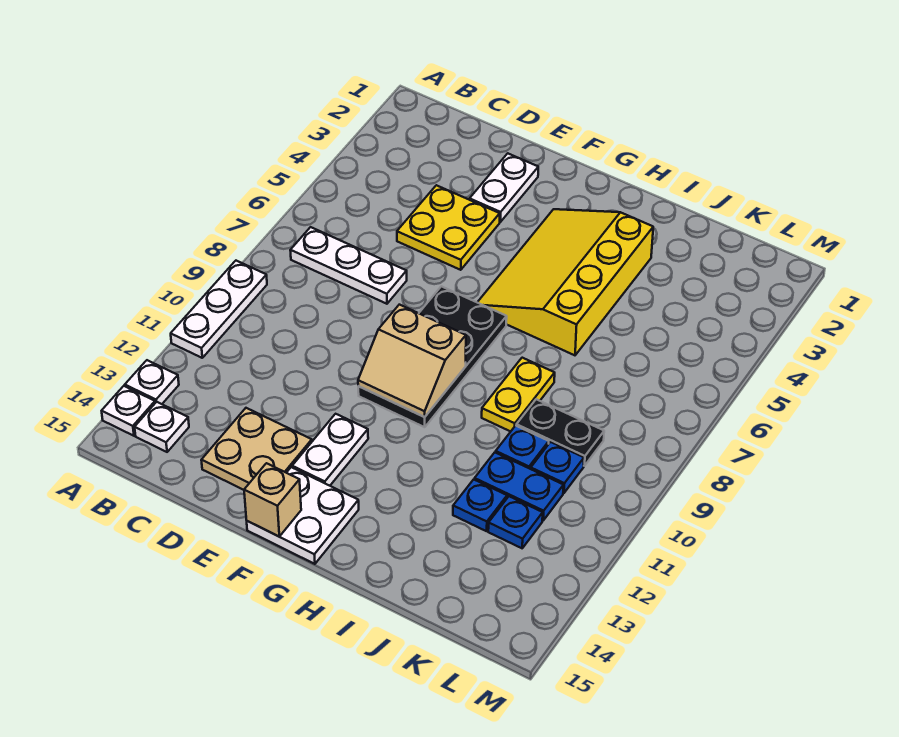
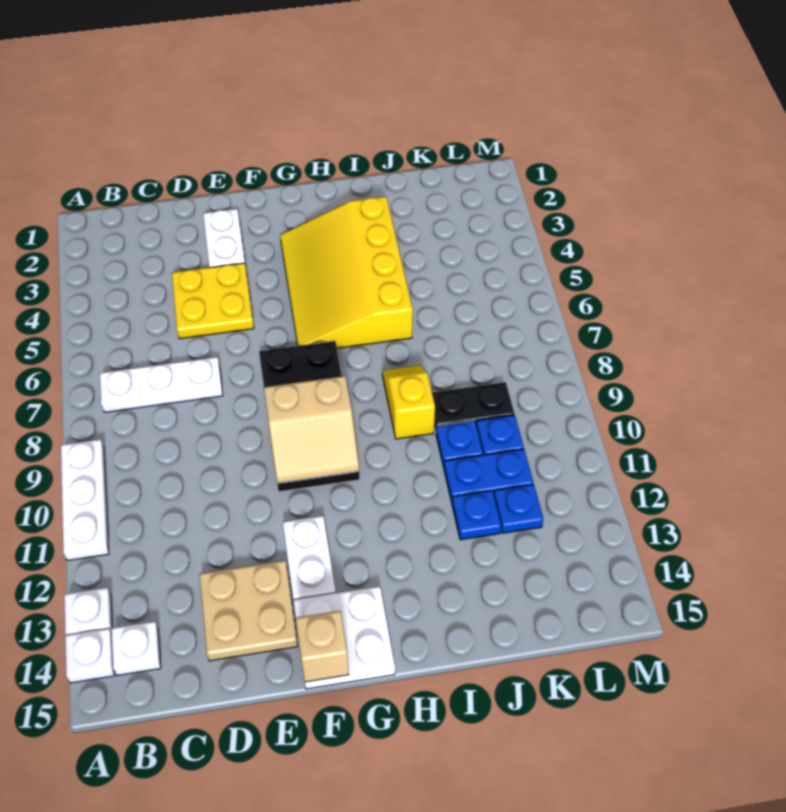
yellow 1x2 plate [482,358,555,432] -> yellow 1x2 slope [382,365,435,439]

